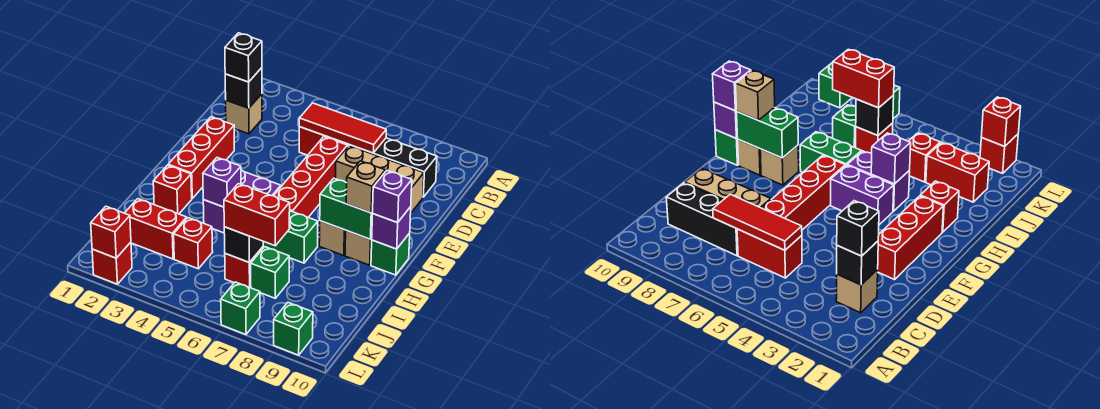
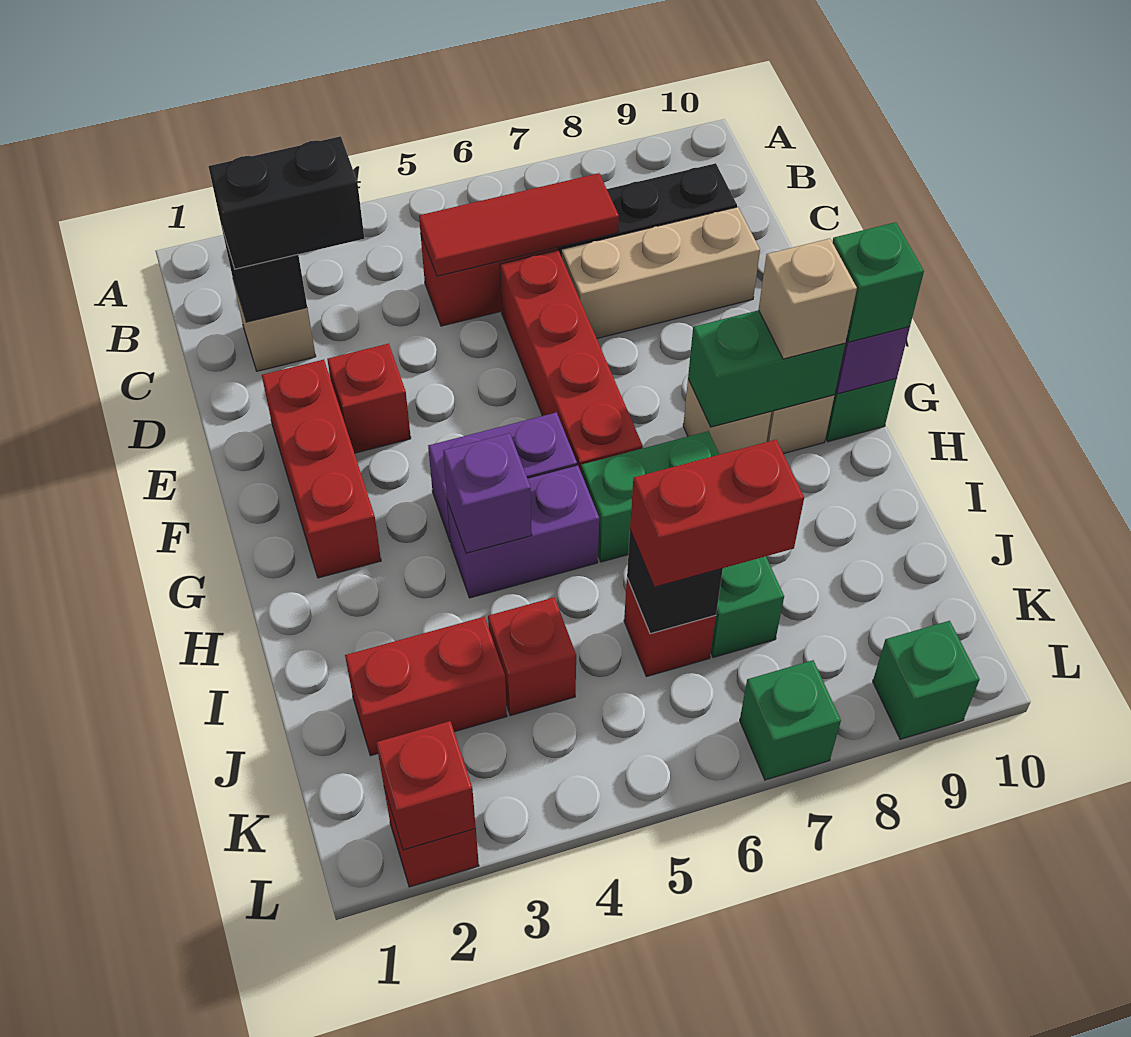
black 1x1 brick [225,33,262,82] -> black 1x2 brick [208,136,364,269]
purple 1x1 brick [372,170,412,223] -> green 1x1 brick [832,222,924,342]
red 1x1 brick [153,165,192,214] -> red 1x1 brick moved to [327,344,411,453]

